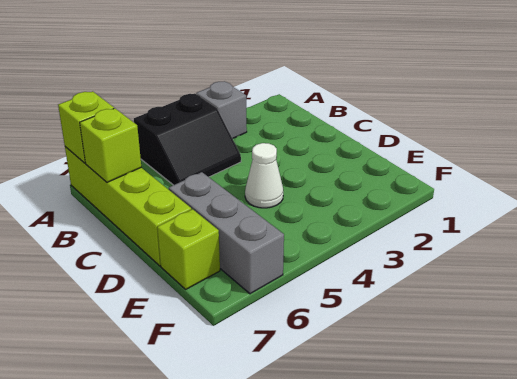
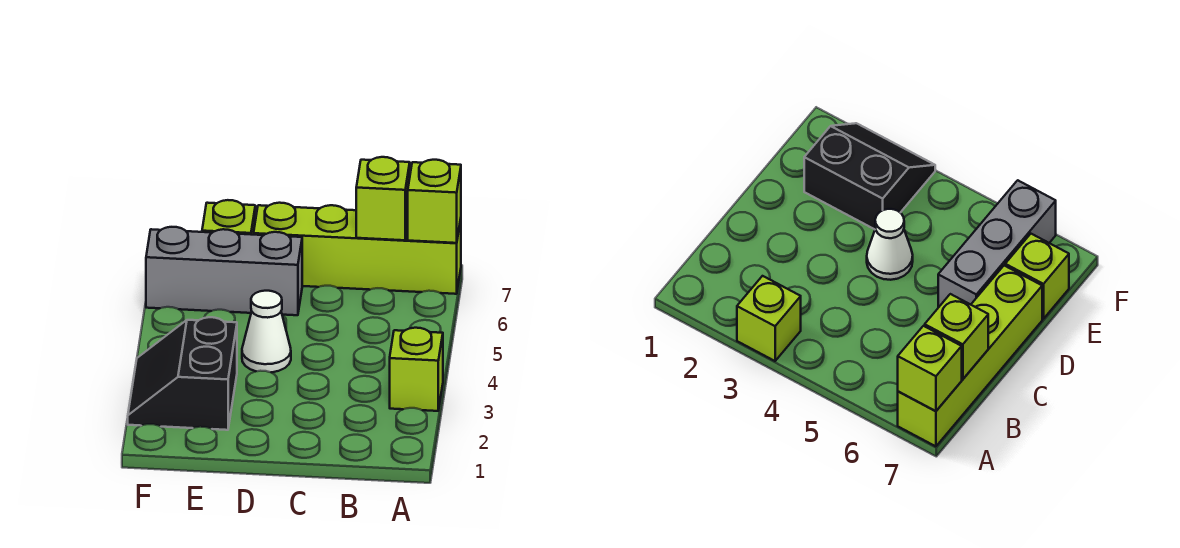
grey 1x1 brick [196,82,247,139] -> lime 1x1 brick [390,328,443,411]
black 2x2 slope [134,94,241,185] -> black 2x2 slope moved to [128,317,237,430]

